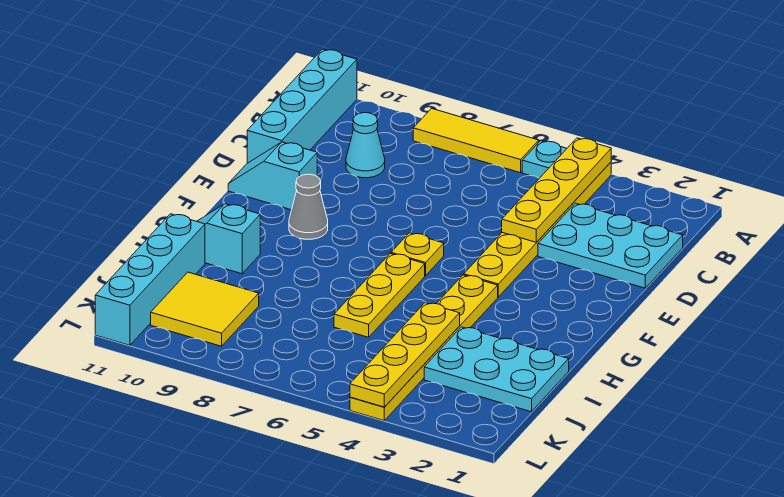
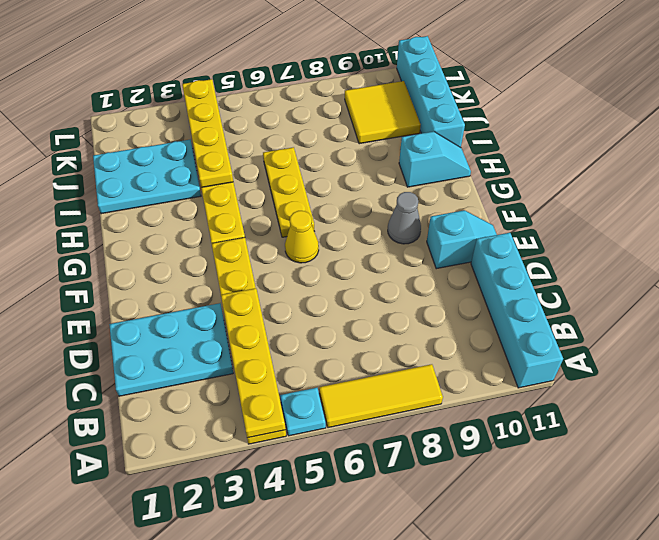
cyan 1x1 cone [346,113,385,178] -> none
yellow 1x1 plate [391,233,444,276] -> yellow 1x1 cone [285,211,319,263]

